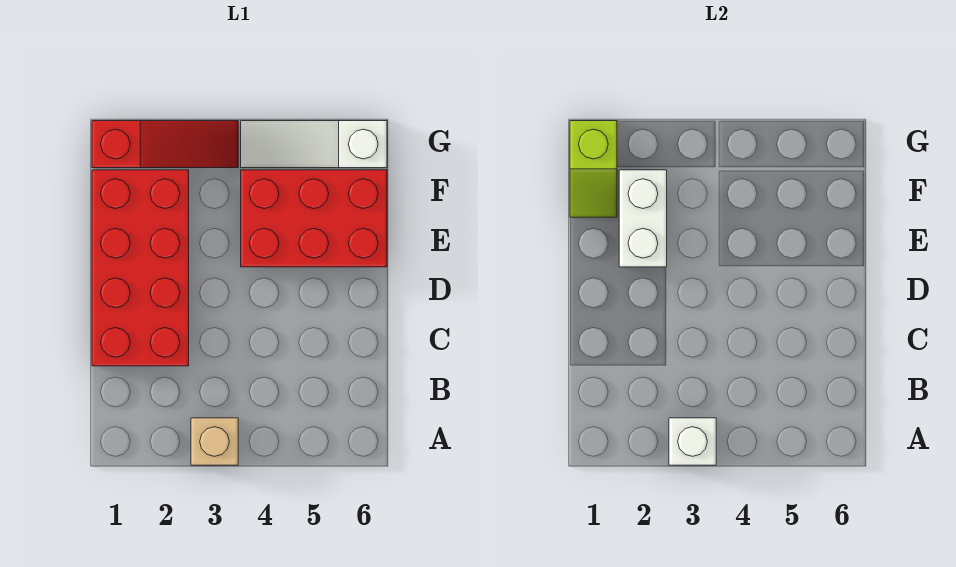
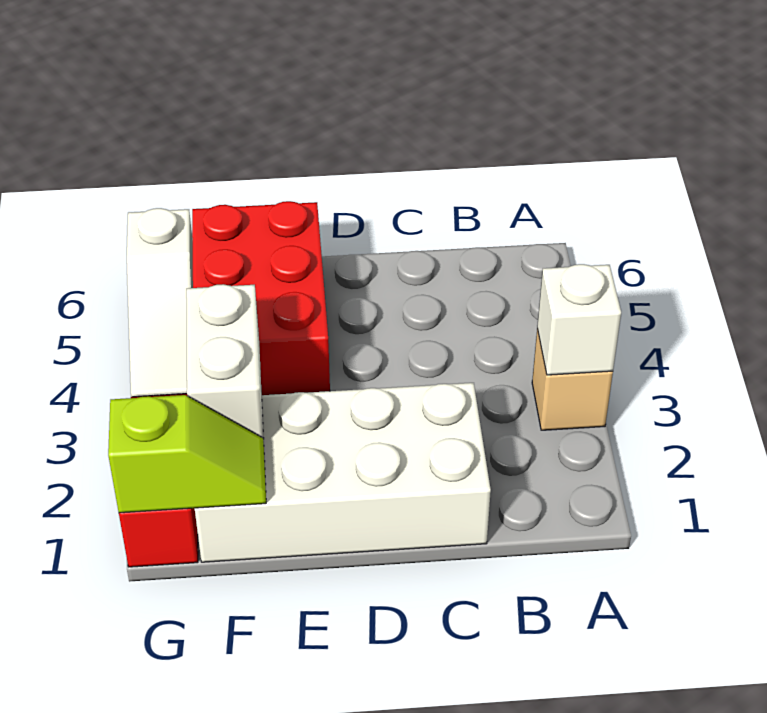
red 2x4 brick [92,170,189,366] -> white 2x4 brick [195,383,491,562]
white 1x2 brick [619,170,667,267] -> white 1x2 brick turned to [186,284,264,441]

